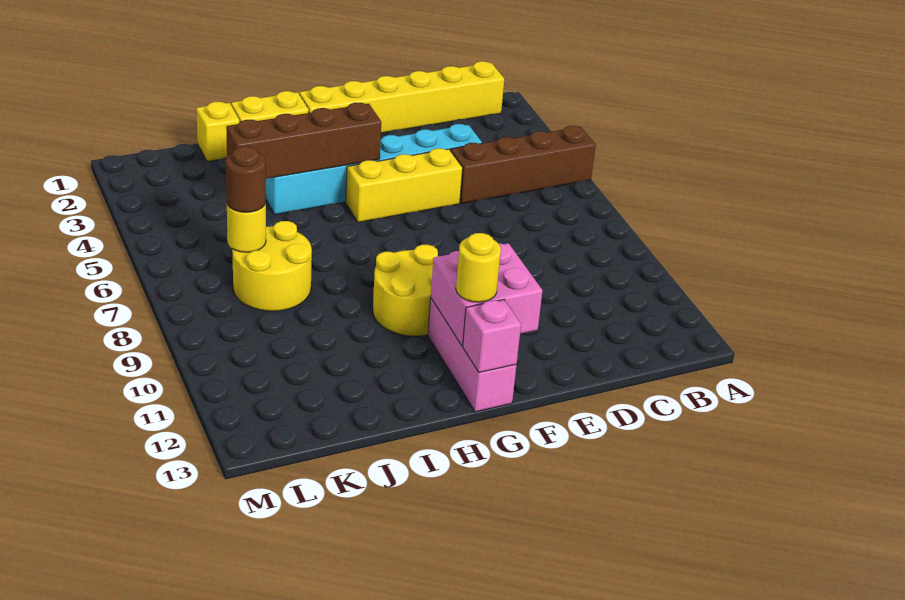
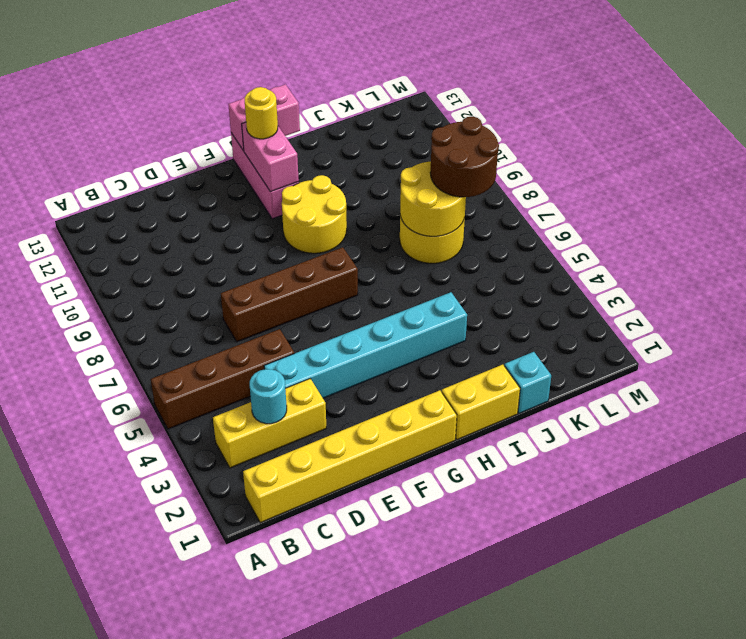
none -> cyan 1x1 round brick [250,369,287,424]
yellow 1x3 brick [346,148,463,222] -> yellow 1x3 brick moved to [213,379,326,468]
pink 2x2 brick [431,243,543,346] -> pink 1x2 brick [242,122,299,192]
brown 1x4 brick [226,103,381,179] -> brown 1x4 brick moved to [221,247,358,342]
pink 1x1 brick [463,300,521,372] -> pink 1x2 brick [228,84,300,151]
yellow 1x1 brick [196,102,239,162] -> cyan 1x1 brick [504,352,551,413]
yellow 1x1 round brick [227,203,266,252] -> yellow 2x2 round brick [400,162,466,236]
brown 1x1 round brick [226,146,266,212] -> brown 2x2 round brick [430,117,499,197]

